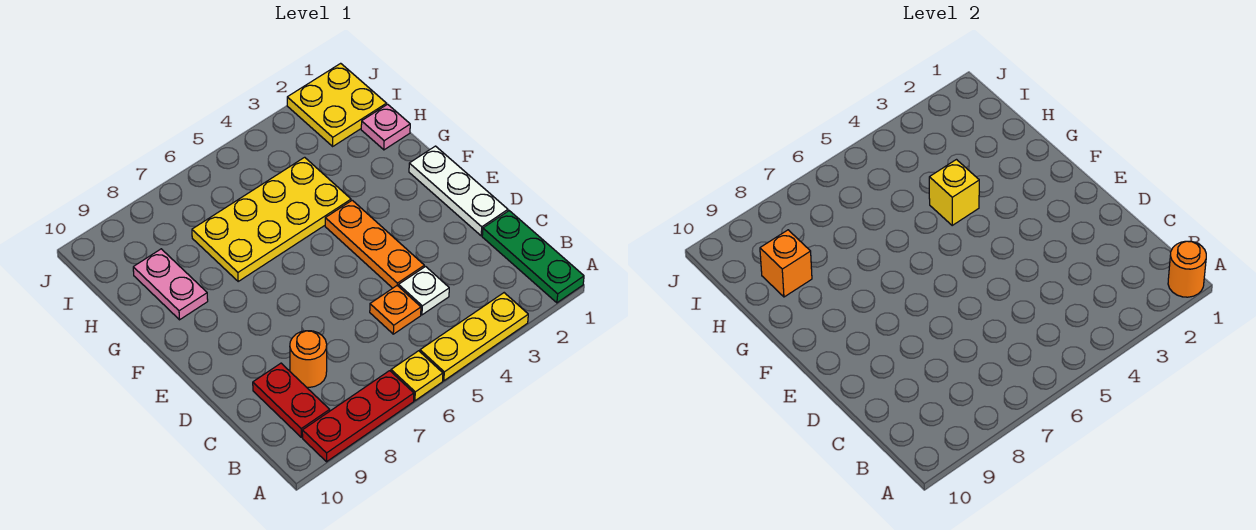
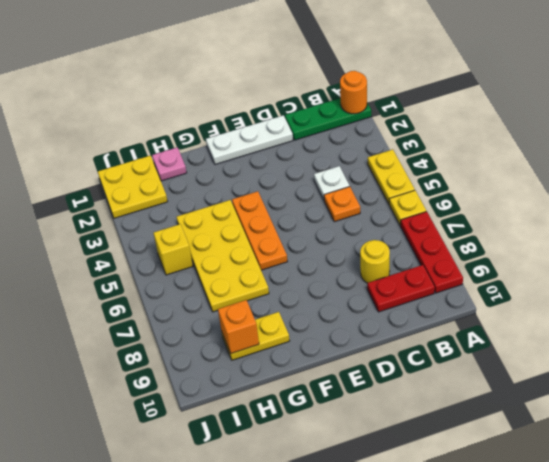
yellow 1x3 plate [420,293,528,381] -> yellow 1x2 plate [368,149,415,204]
orange 1x1 round brick [290,331,327,387] -> yellow 1x1 round brick [360,240,390,283]
orange 1x3 plate [325,200,424,288] -> orange 1x3 plate turned to [232,191,287,270]
yellow 1x1 brick [929,160,979,225] -> yellow 1x1 brick moved to [154,224,193,275]
pink 1x2 plate [133,249,208,320] -> yellow 1x2 plate [222,312,290,360]

